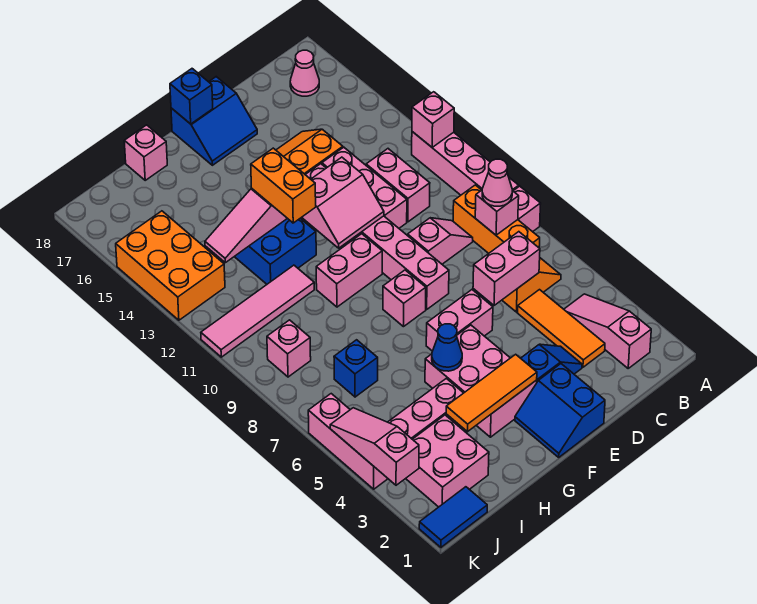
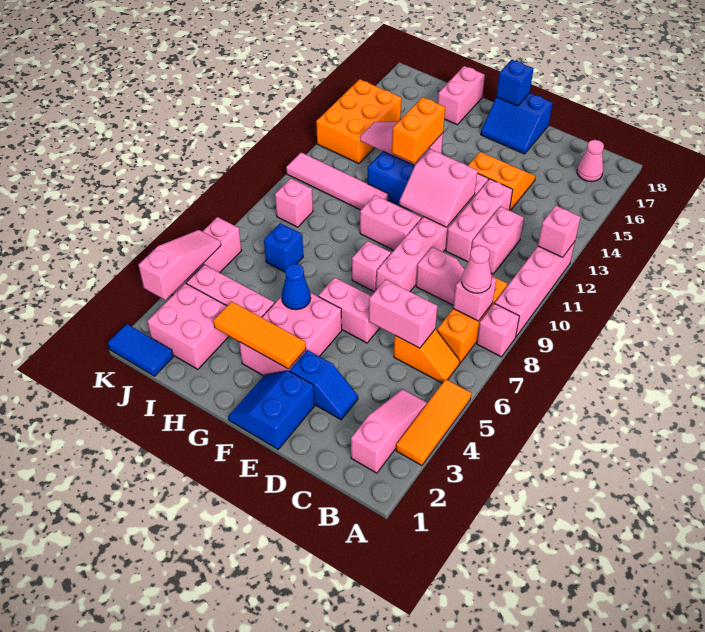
orange 1x3 tile [518,290,605,367] -> orange 1x3 tile moved to [396,379,471,465]
pink 1x1 brick [124,125,167,180] -> pink 1x2 brick [438,66,485,125]

